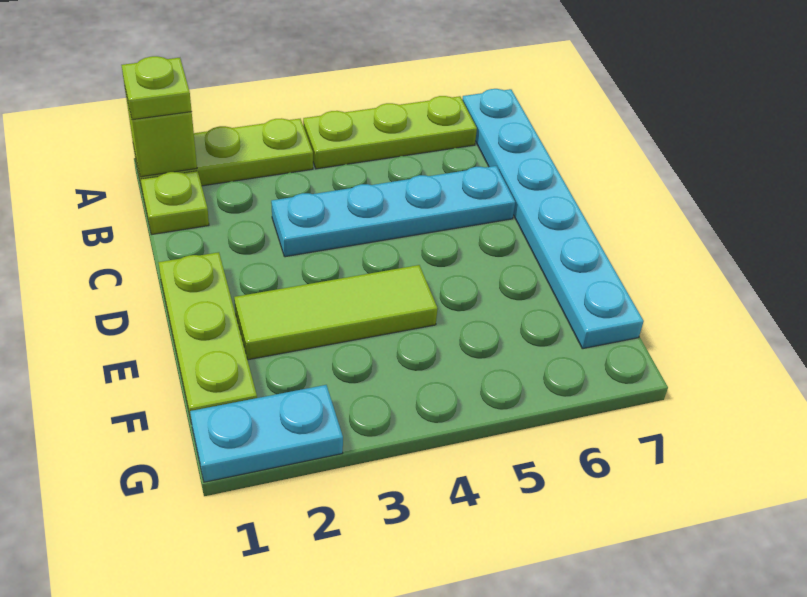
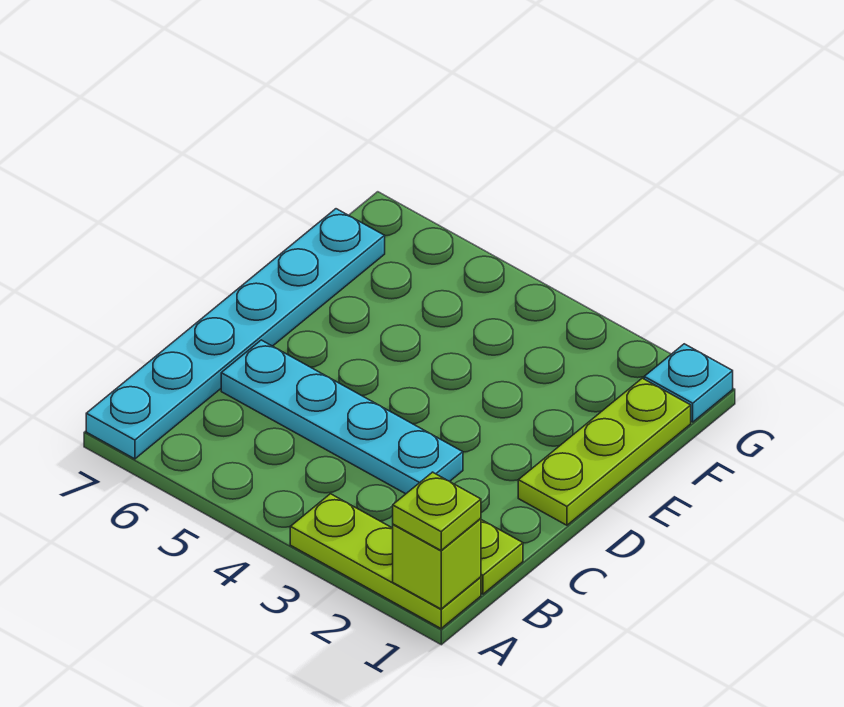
lime 1x3 plate [303,96,477,169] -> none
lime 1x3 tile [234,265,438,360] -> none
cyan 1x2 plate [190,385,343,482] -> cyan 1x1 plate [644,344,733,422]

